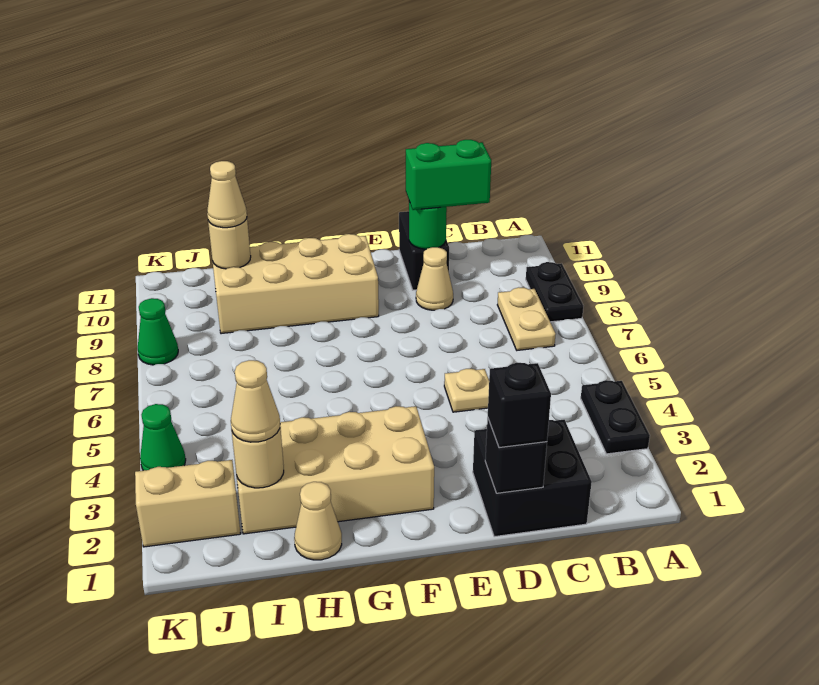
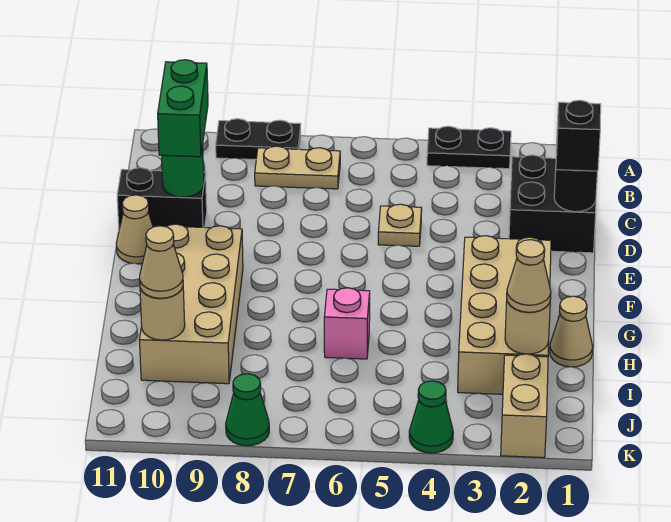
black 1x1 brick [485,417,547,493] -> black 1x1 round brick [554,170,597,212]
tan 1x1 cone [416,247,453,310] -> tan 1x1 cone moved to [116,195,153,264]
none -> pink 1x1 brick [324,288,370,359]

